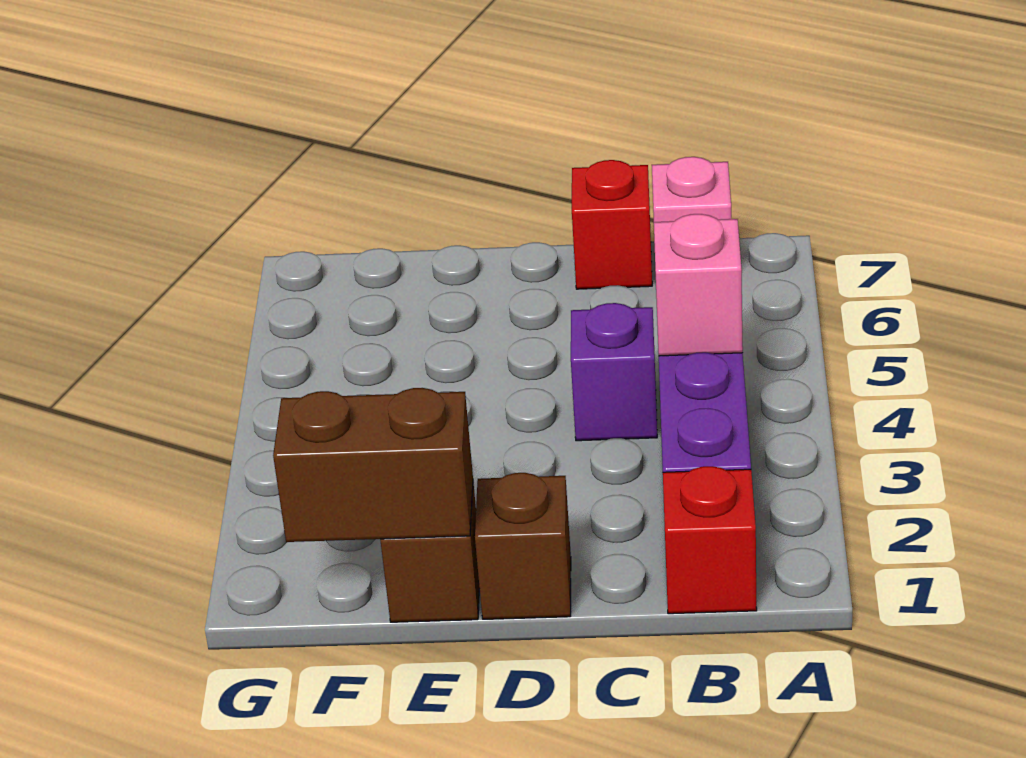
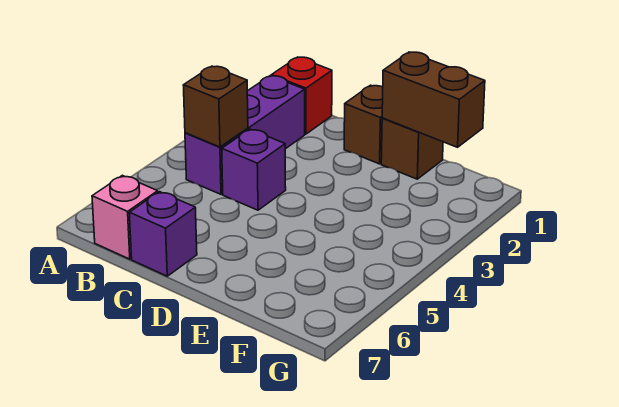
pink 1x1 brick [654,214,743,356] -> brown 1x1 brick [183,66,248,147]
red 1x1 brick [572,160,652,289] -> purple 1x1 brick [129,192,197,276]

